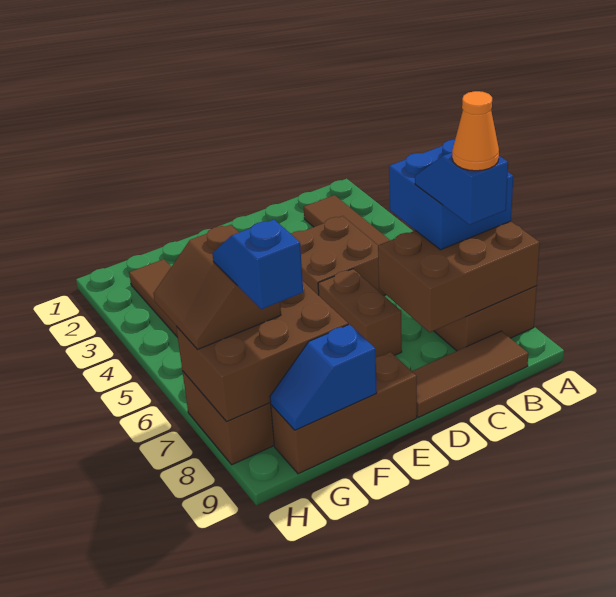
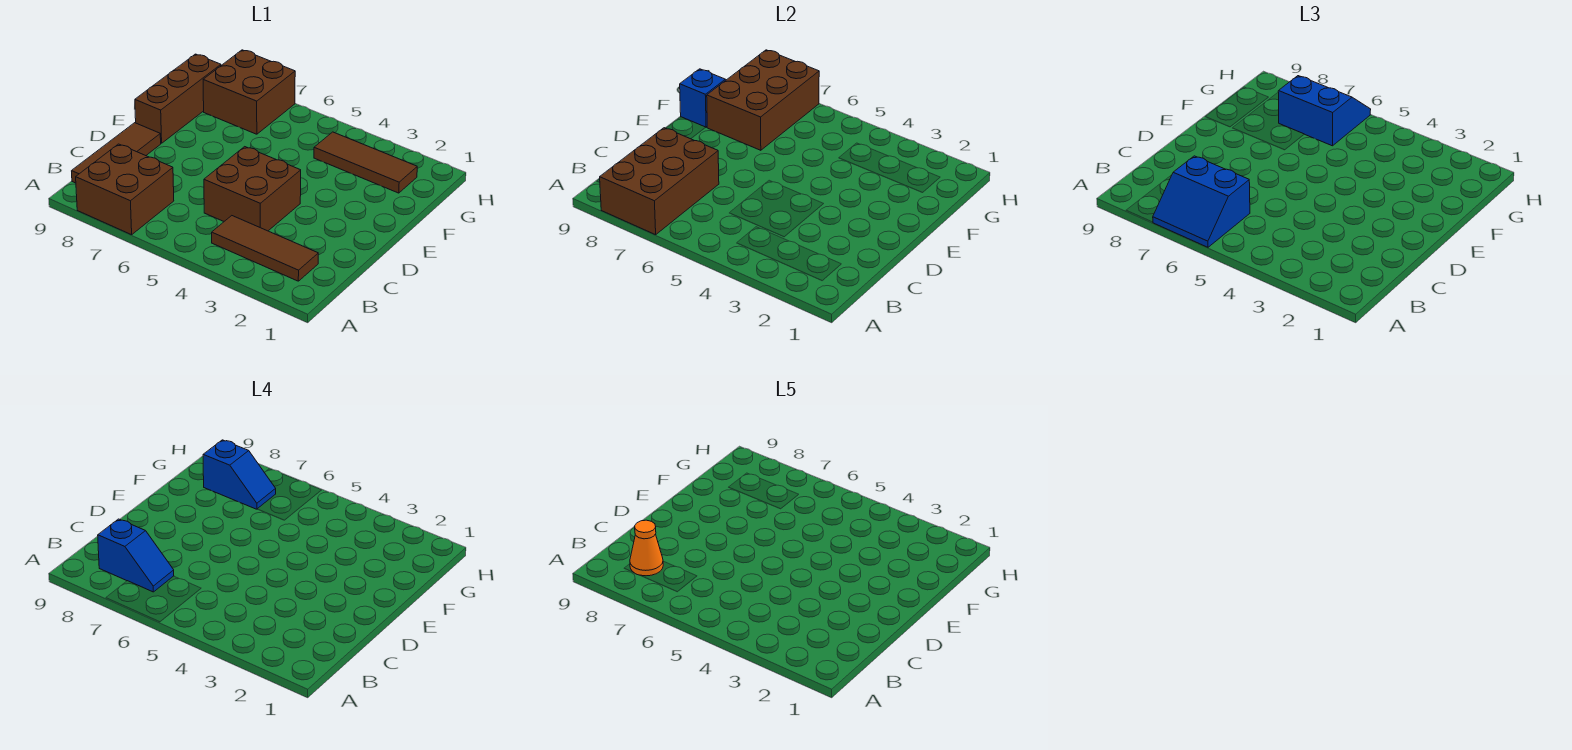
blue 2x2 brick [389,139,513,250] -> blue 2x2 slope [1153,156,1250,247]
brown 1x2 brick [318,269,402,357] -> none
brown 2x2 slope [153,225,281,350] -> blue 2x2 slope [1278,76,1371,146]

